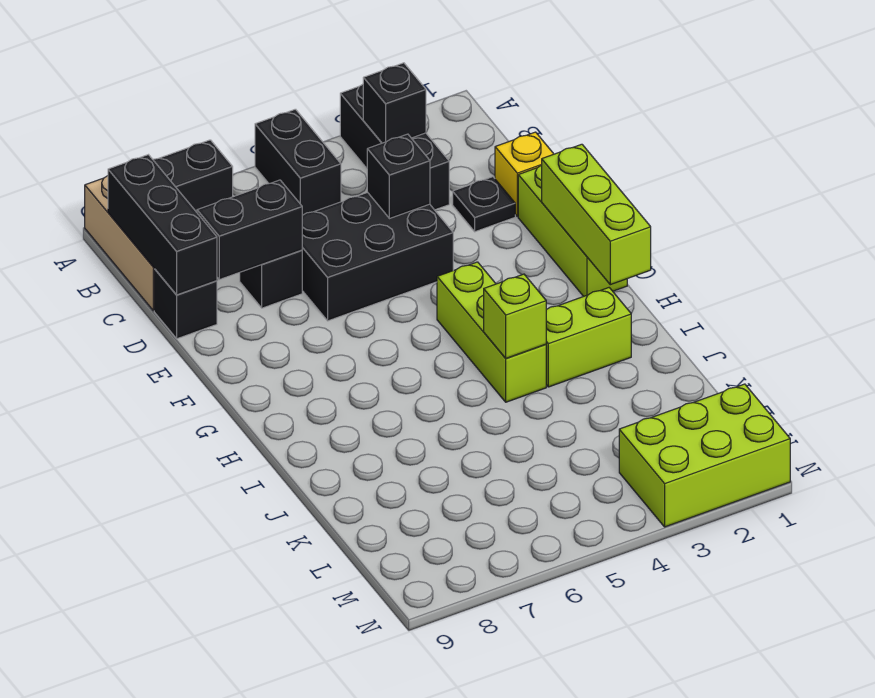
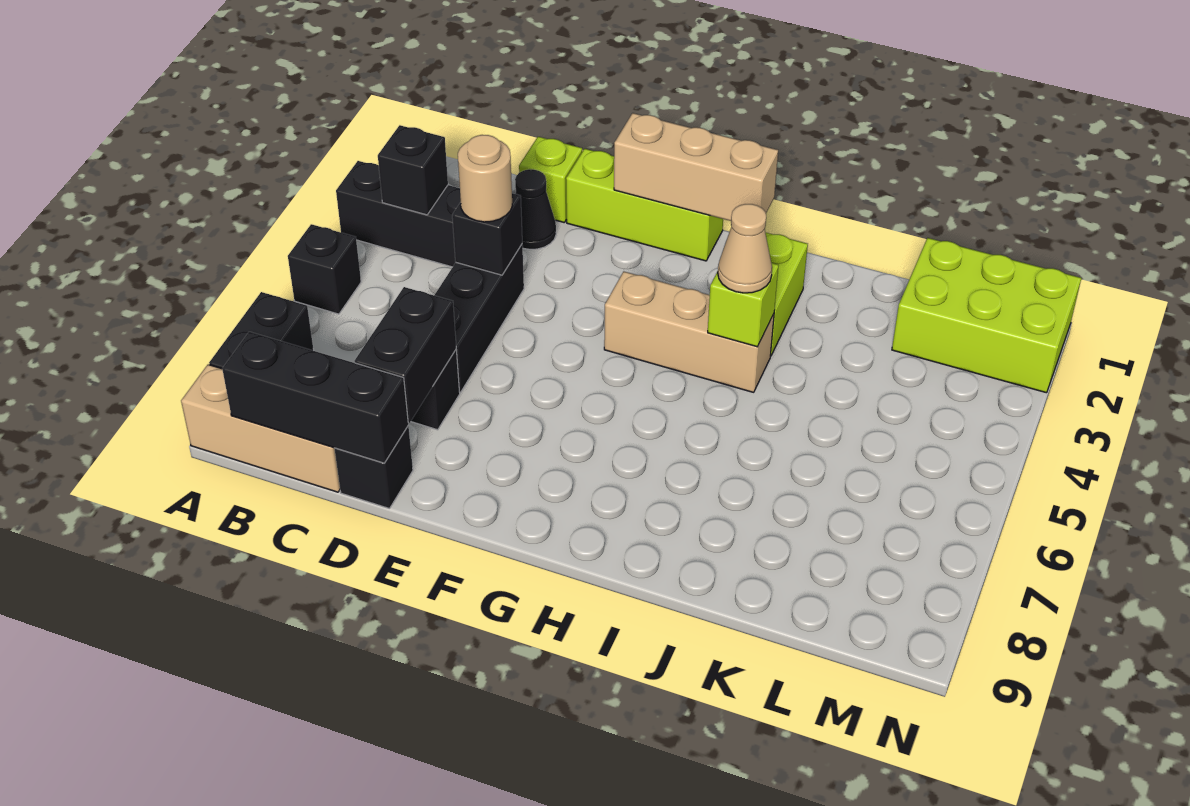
black 1x2 brick [255,109,341,215] -> black 1x1 brick [288,224,361,314]
yellow 1x1 brick [495,132,553,216] -> lime 1x1 brick [519,137,582,223]
black 1x1 plate [453,177,515,232] -> black 1x1 cone [515,169,556,249]
black 2x3 brick [302,192,453,321] -> black 1x3 brick [434,245,524,392]
none -> tan 1x1 round brick [458,135,512,222]
lime 1x3 brick [542,144,651,285] -> tan 1x3 brick [614,113,778,221]
lime 1x3 brick [437,262,546,402] -> tan 1x3 brick [604,272,774,392]
none -> tan 1x1 cone [718,204,772,293]
lime 2x3 brick [619,384,790,527] -> lime 2x3 brick turned to [892,238,1081,393]

